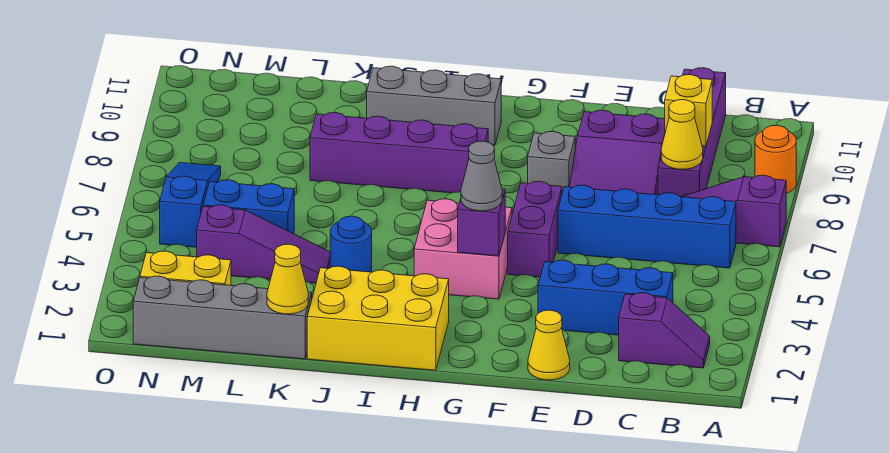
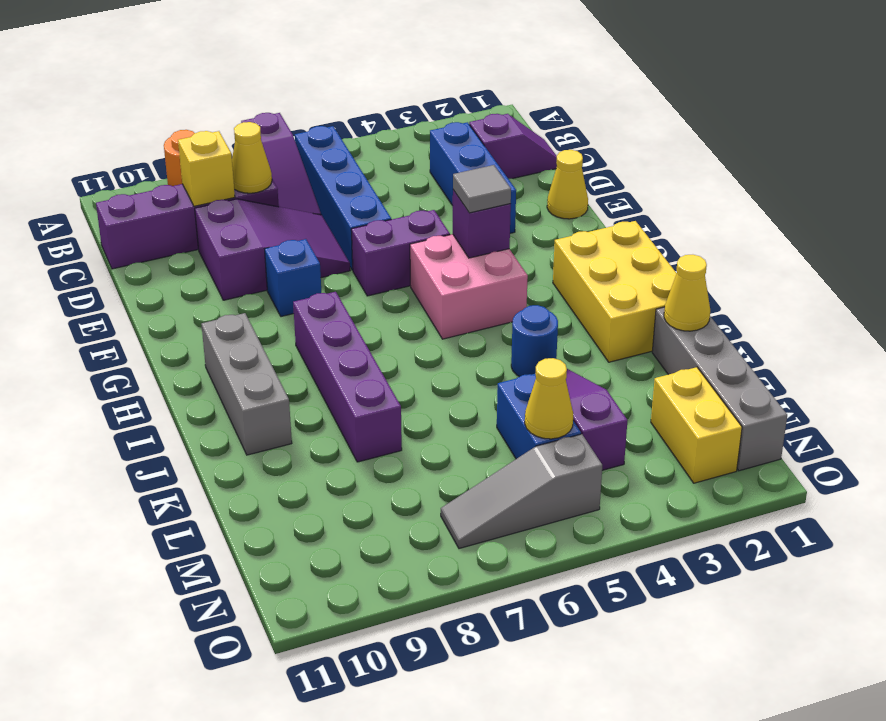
purple 1x2 slope [619,293,710,368] -> purple 1x2 slope turned to [469,114,557,179]
grey 1x1 brick [528,131,575,193] -> blue 1x1 brick [265,239,321,317]
grey 1x1 cone [461,141,502,211] -> grey 1x1 tile [453,165,511,213]
none -> yellow 1x1 cone [525,358,573,439]
blue 1x3 slope [160,162,221,247] -> grey 1x3 slope [441,434,602,549]

